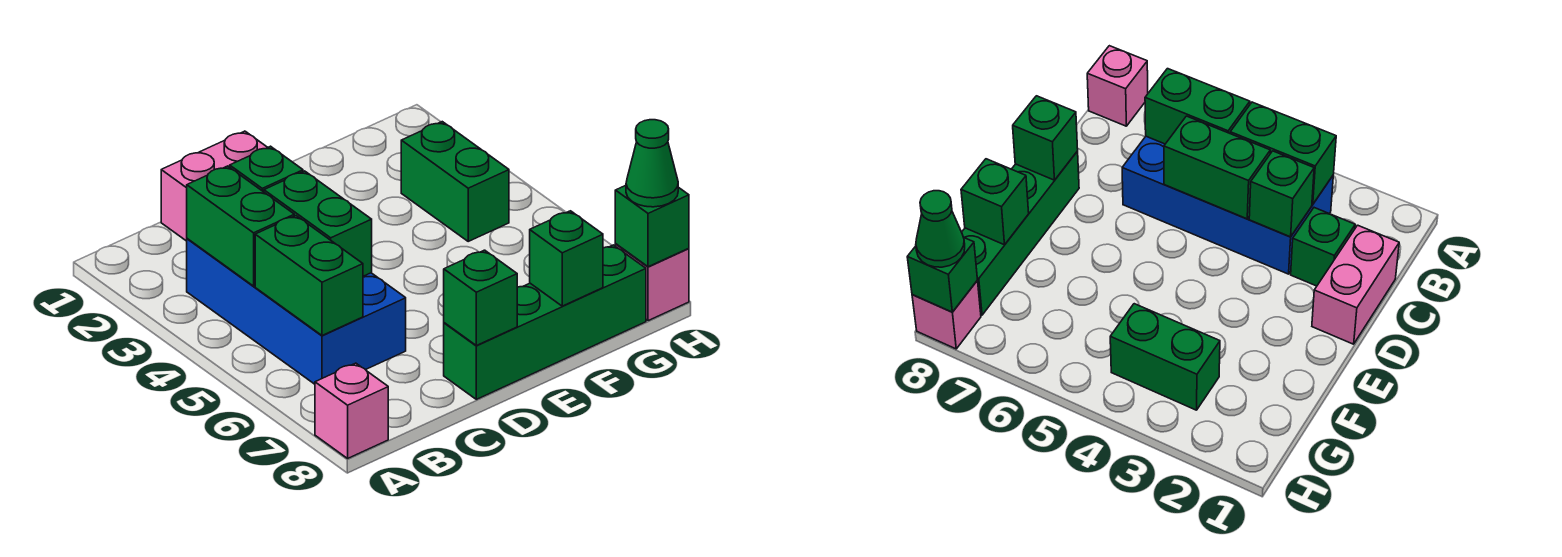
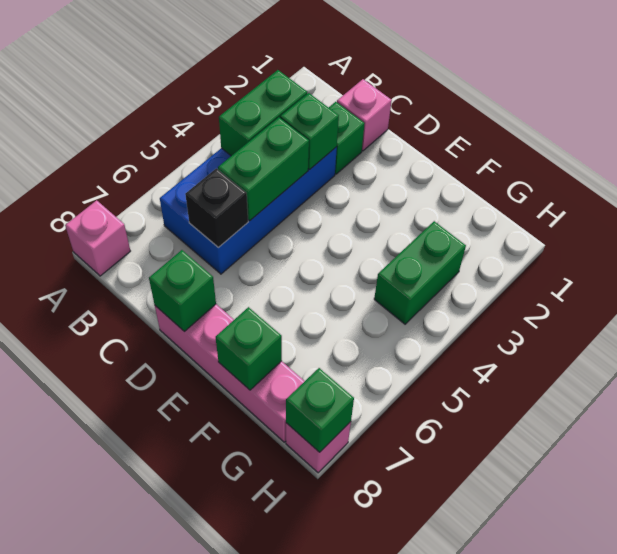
green 1x2 brick [255,216,363,336] -> none
pink 1x2 brick [161,131,268,241] -> pink 1x1 brick [337,79,392,151]
none -> black 1x1 brick [185,168,248,248]
green 1x4 brick [444,245,646,399] -> pink 1x4 brick [155,304,305,442]
green 1x1 cone [626,120,678,207] -> none

